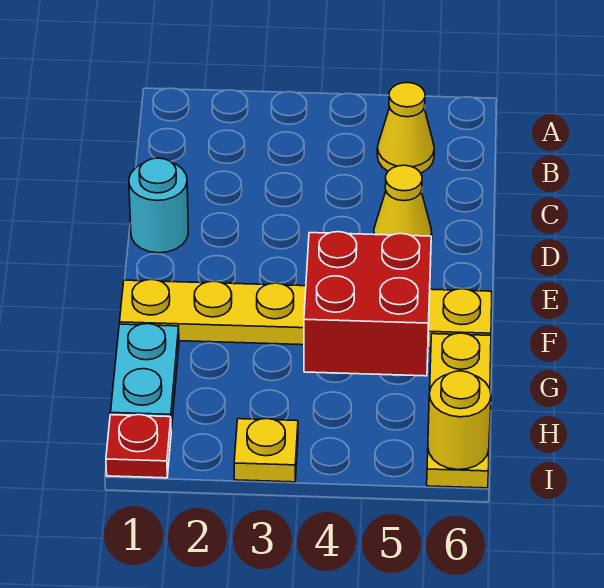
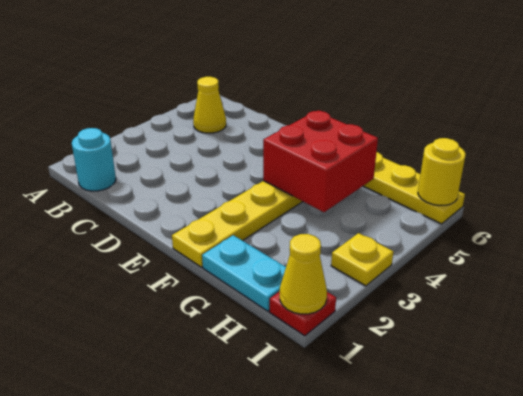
cyan 1x1 round brick [129,158,188,253] -> cyan 1x1 round brick moved to [72,128,116,191]
yellow 1x1 cone [374,165,432,240] -> yellow 1x1 cone moved to [280,234,327,314]

